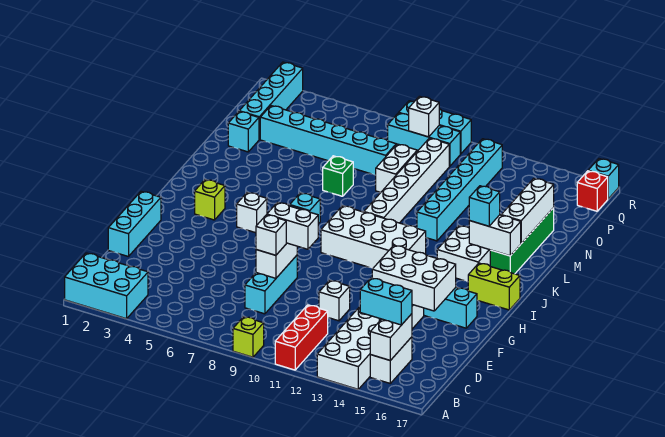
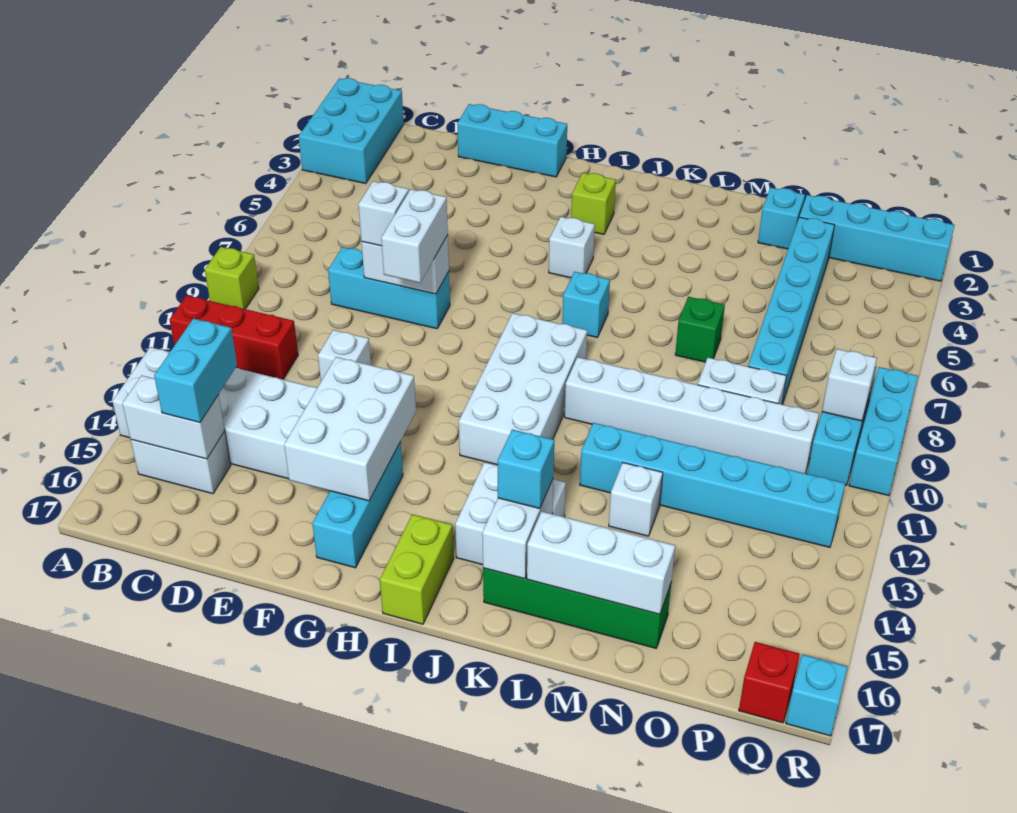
none -> white 1x1 brick [609,463,663,536]

